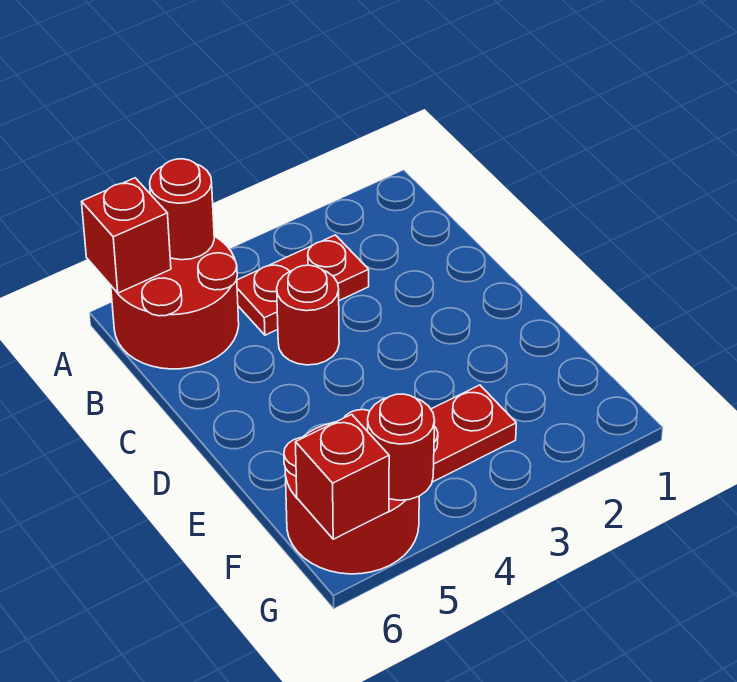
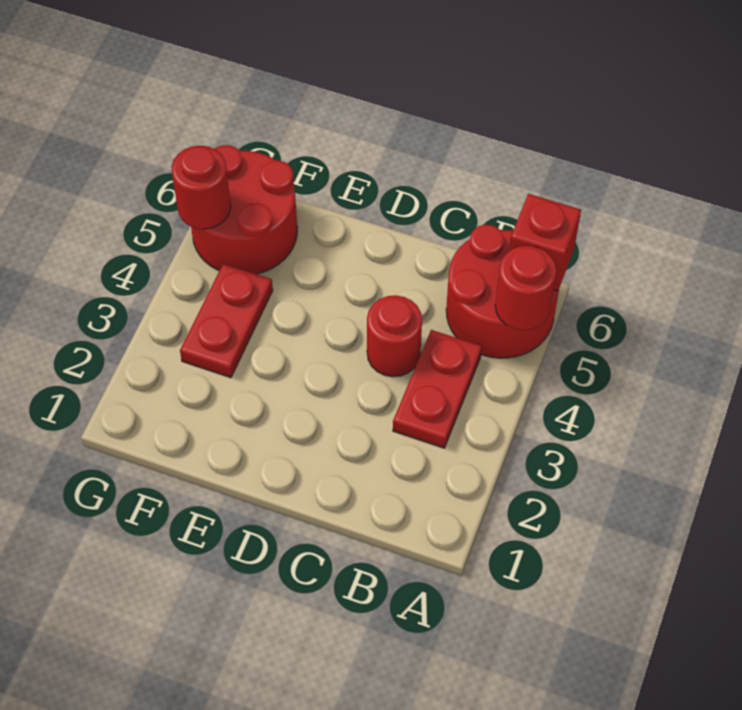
red 1x1 brick [296,414,389,539] -> none

